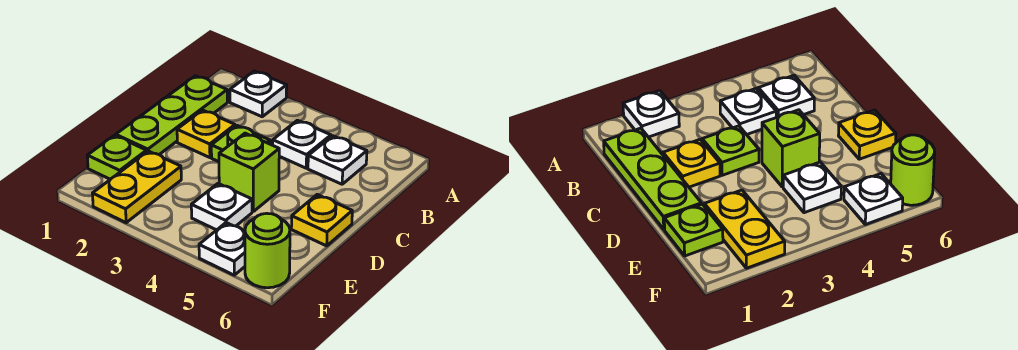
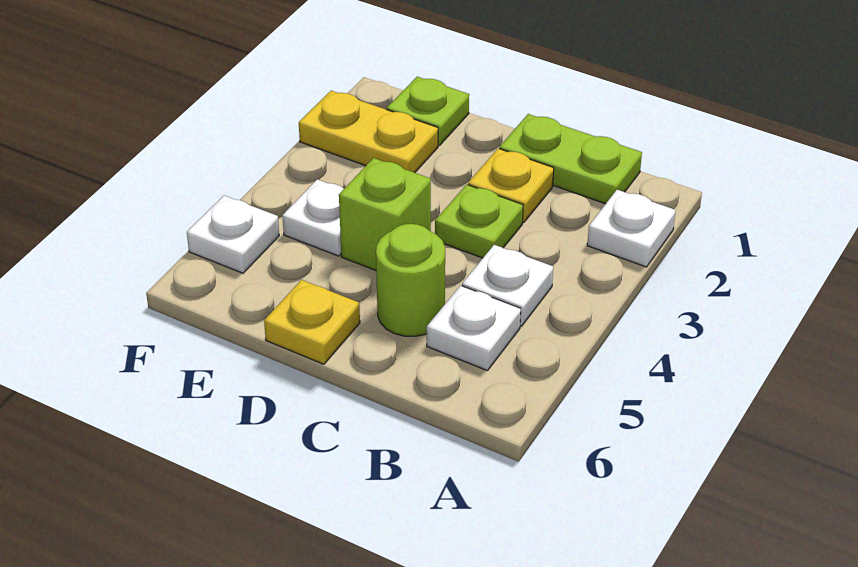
lime 1x3 plate [116,76,227,155] -> lime 1x2 plate [499,114,642,204]
lime 1x1 round brick [245,213,290,288] -> lime 1x1 round brick moved to [376,224,445,336]

